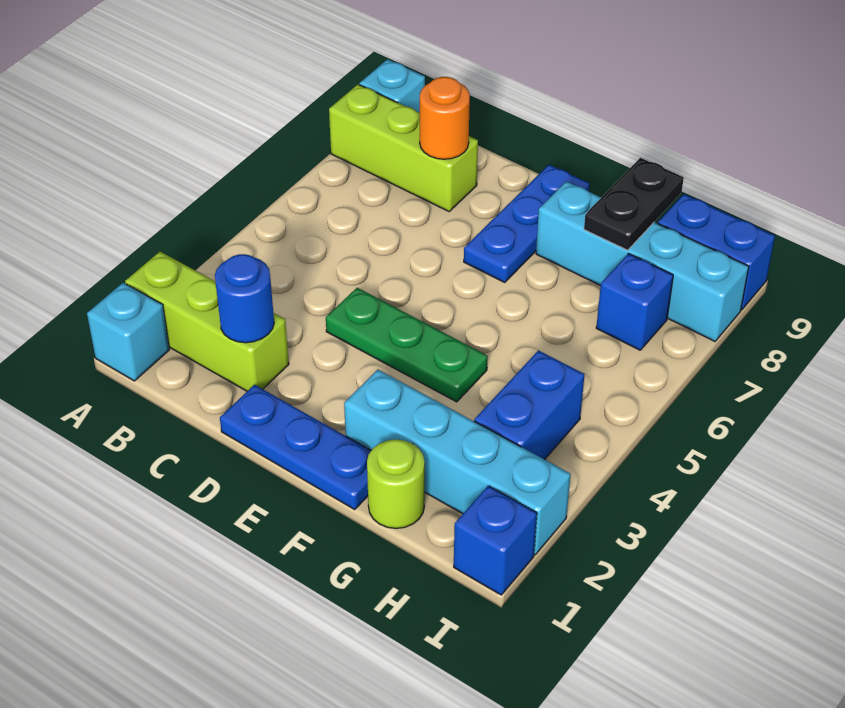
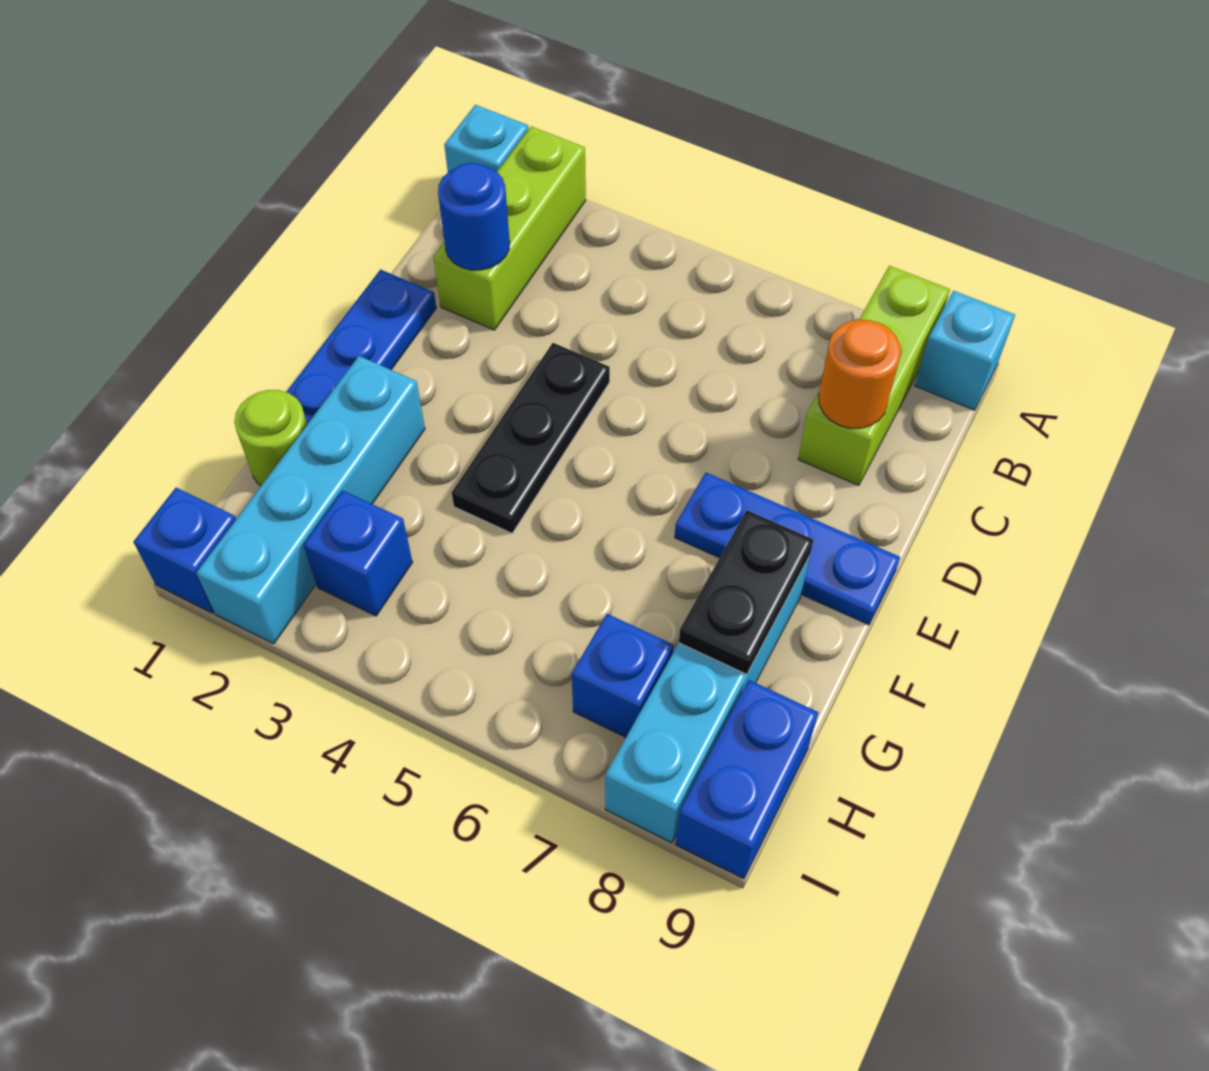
green 1x3 plate [326,288,488,402] -> black 1x3 plate [452,343,610,533]
black 1x2 plate [584,158,684,250] -> black 1x2 plate turned to [679,510,813,674]
blue 1x2 brick [474,351,585,460] -> blue 1x1 brick [303,490,413,616]

